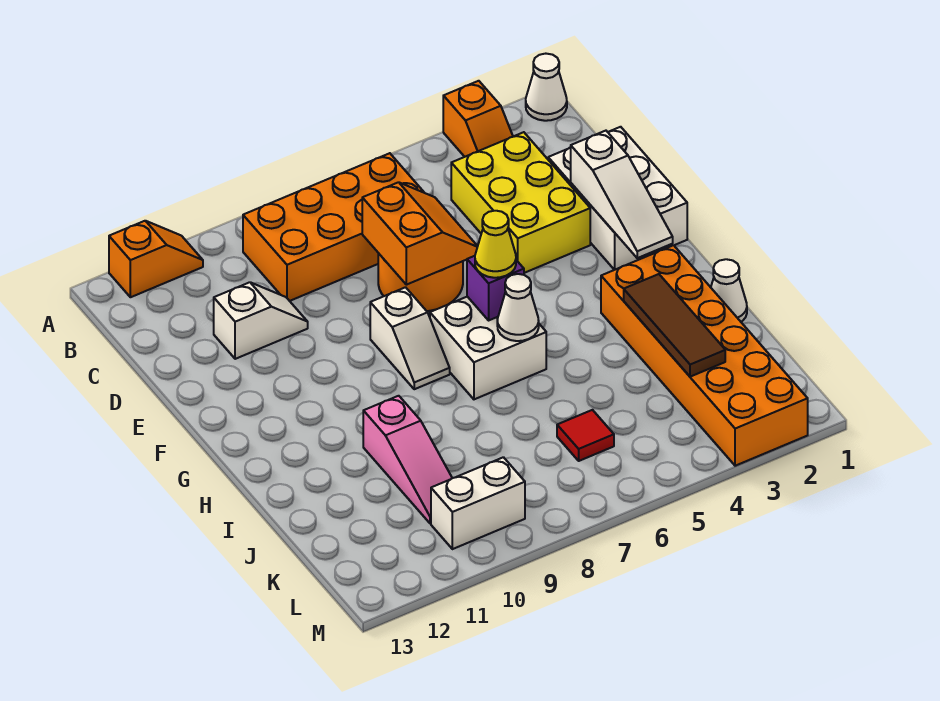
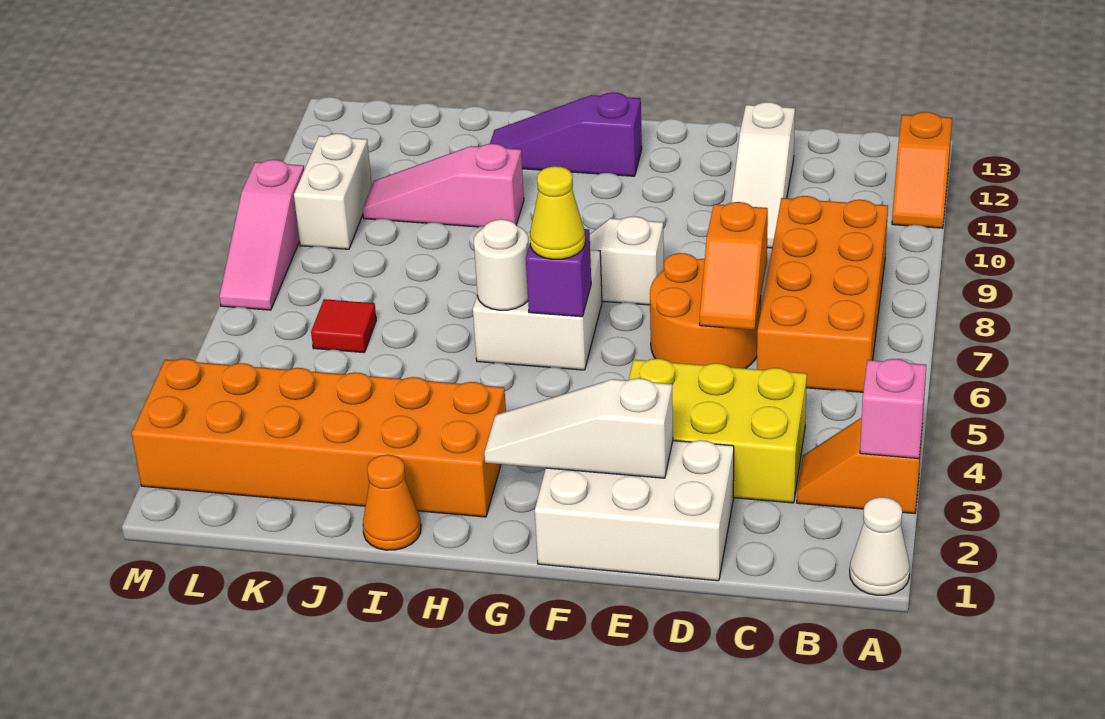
none -> pink 1x1 brick [860,359,926,459]
orange 2x2 slope [362,182,478,285] -> orange 1x2 slope [700,202,768,330]
white 1x2 slope [214,282,308,359] -> white 1x3 slope [731,102,795,248]
none -> purple 1x3 slope [490,92,642,176]
white 1x1 cone [497,274,539,341] -> white 1x1 round brick [474,219,529,310]
white 1x1 cone [711,259,747,322] -> orange 1x1 cone [363,455,421,550]
brown 1x3 tile [624,274,725,377] -> none
none -> pink 1x3 slope [219,160,304,310]

